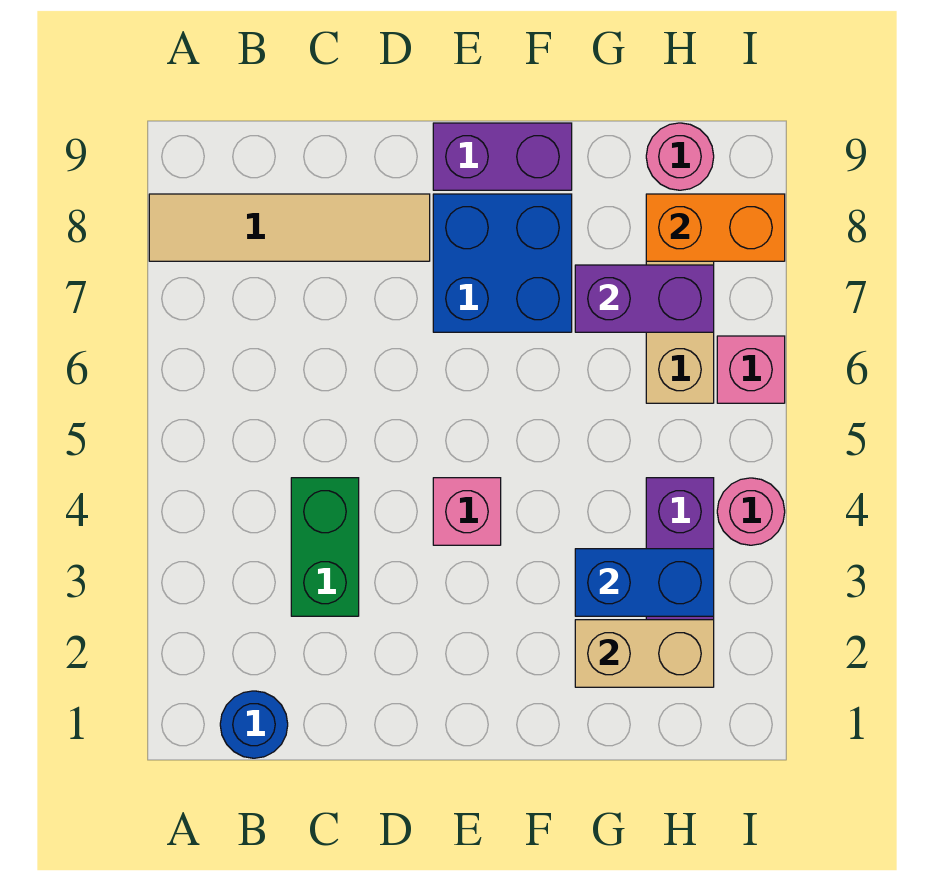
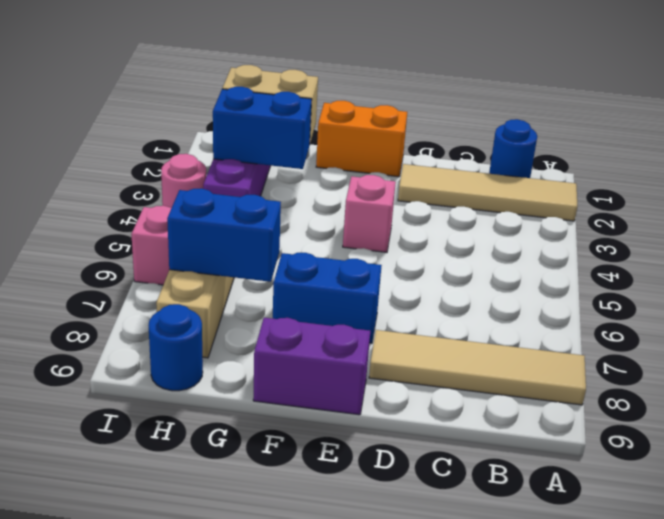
none -> tan 1x4 tile [398,164,578,221]
green 1x2 brick [291,478,359,616] -> none
blue 2x2 brick [433,194,572,332] -> blue 1x2 brick [273,253,382,343]
purple 1x2 brick [575,265,714,332] -> blue 1x2 brick [167,188,281,282]
orange 1x2 brick [646,194,785,261] -> orange 1x2 brick moved to [316,101,407,177]
pink 1x1 round brick [646,123,714,190] -> blue 1x1 round brick [149,304,203,391]

